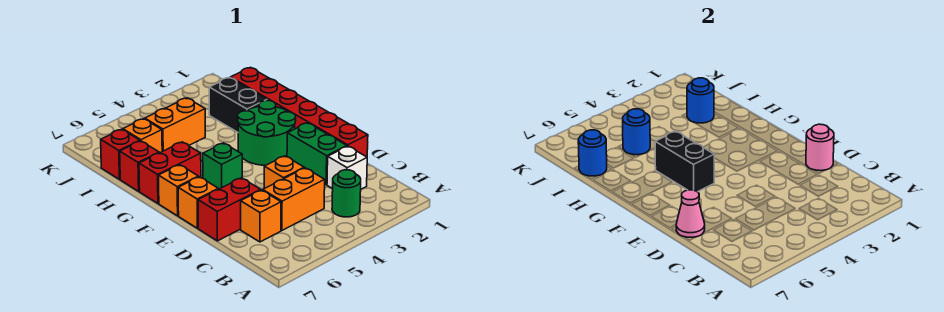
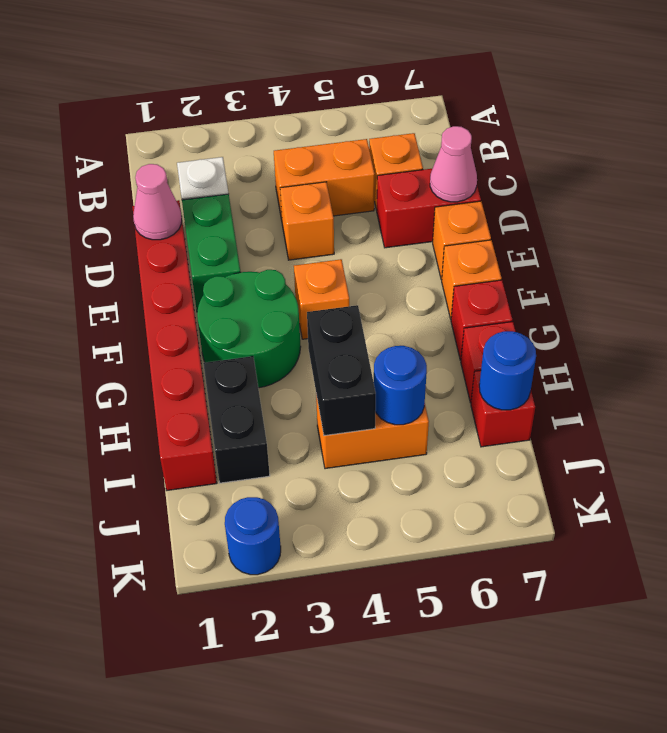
green 1x1 round brick [332,170,361,217] -> none
pink 1x1 round brick [806,124,834,171] -> pink 1x1 cone [133,164,182,240]
green 1x1 brick [203,143,242,189] -> none
black 1x2 brick [655,131,714,192] -> black 1x2 brick moved to [307,305,376,436]
red 1x2 brick [139,142,201,204] -> red 1x1 brick [451,280,512,360]
blue 1x1 round brick [687,78,714,123] -> blue 1x1 round brick moved to [225,497,281,575]
orange 1x1 brick [123,119,162,153] -> orange 1x1 brick moved to [294,259,349,339]

